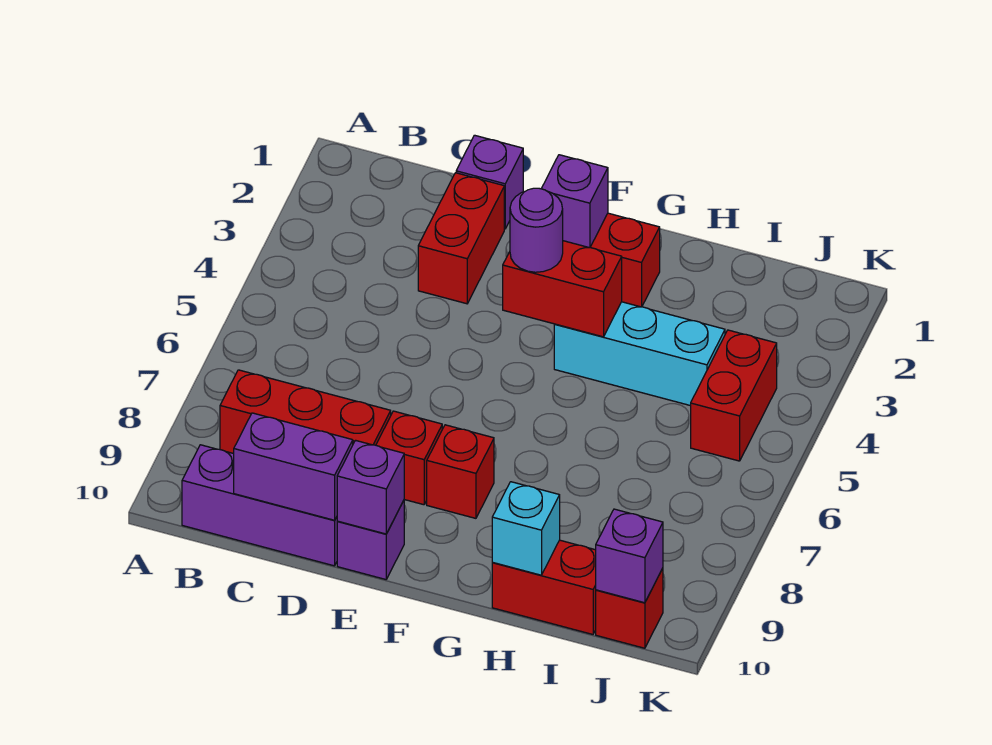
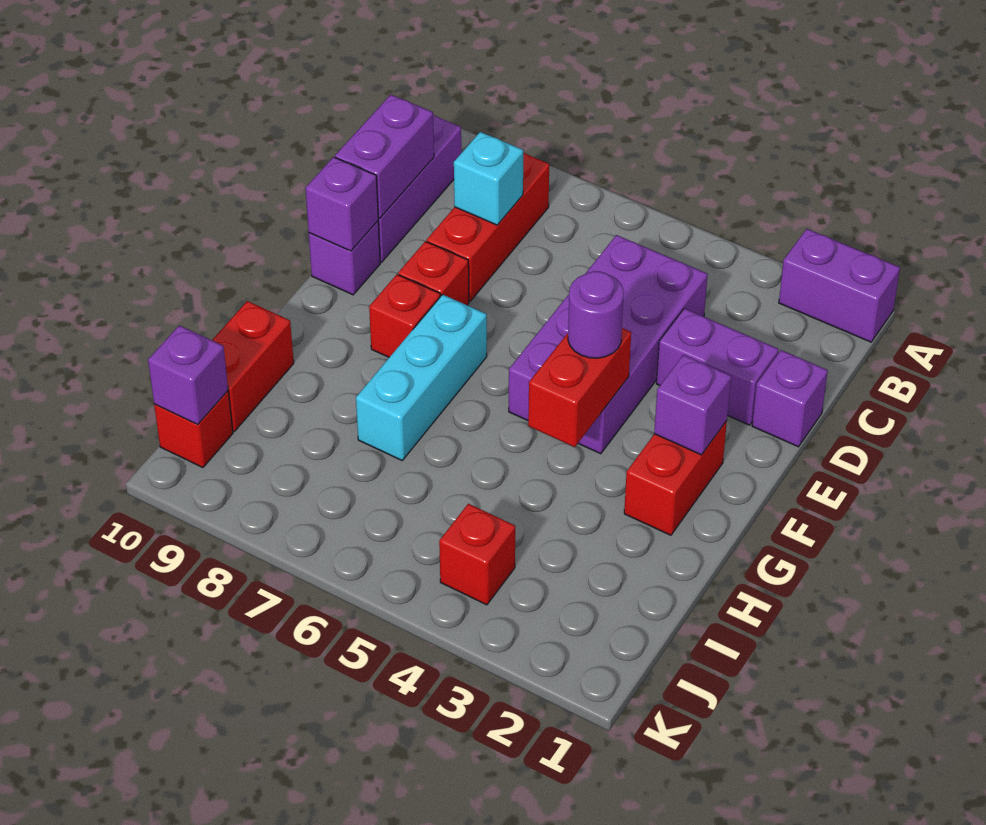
none -> purple 1x2 brick [779,229,900,342]
none -> purple 2x4 brick [509,235,708,454]
red 1x2 brick [418,173,504,304] -> purple 1x2 brick [656,308,779,425]
cyan 1x3 brick [554,302,725,406] -> cyan 1x3 brick moved to [356,295,487,460]
cyan 1x1 brick [492,482,560,575] -> cyan 1x1 brick moved to [454,132,523,225]
red 1x2 brick [691,330,777,461] -> red 1x1 brick [439,504,515,605]

